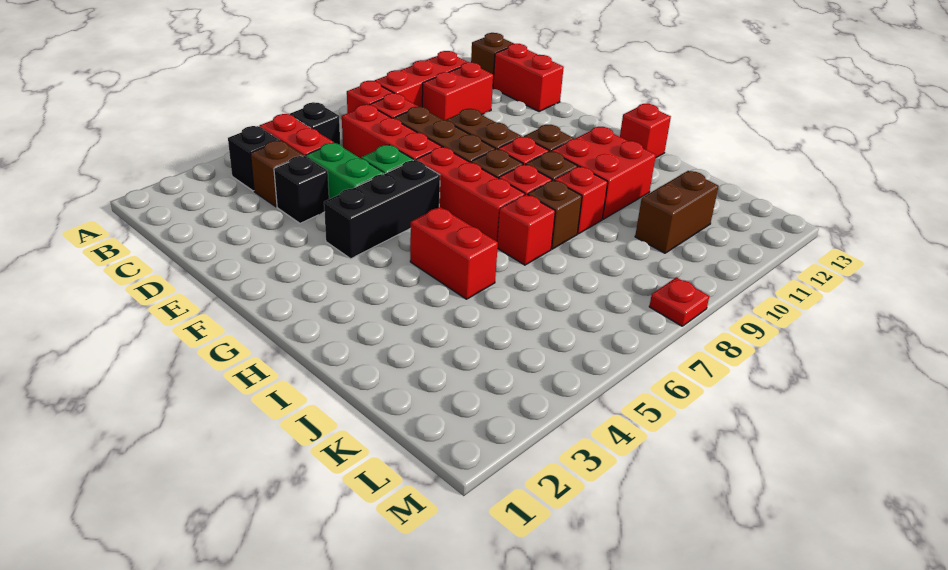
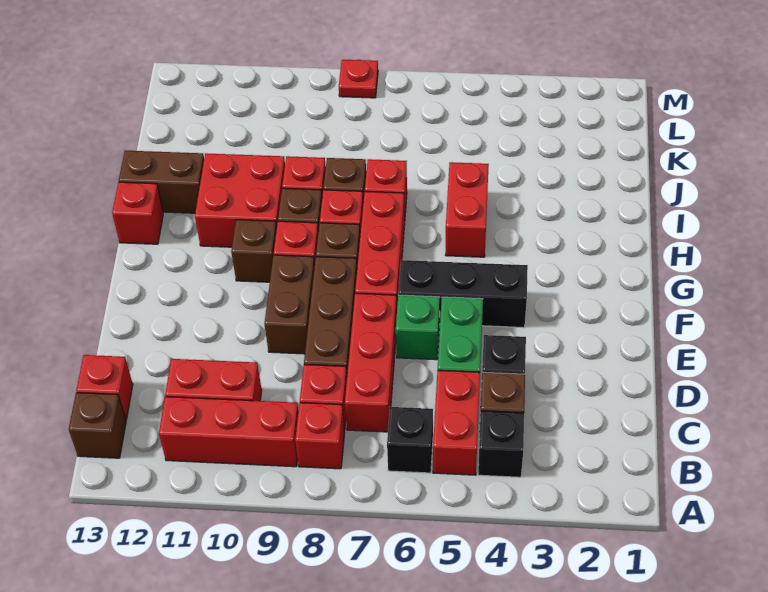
red 1x2 brick [493,44,564,112] -> red 1x1 brick [76,355,133,420]
brown 1x2 brick [635,171,719,253] -> brown 1x2 brick moved to [119,151,204,213]

